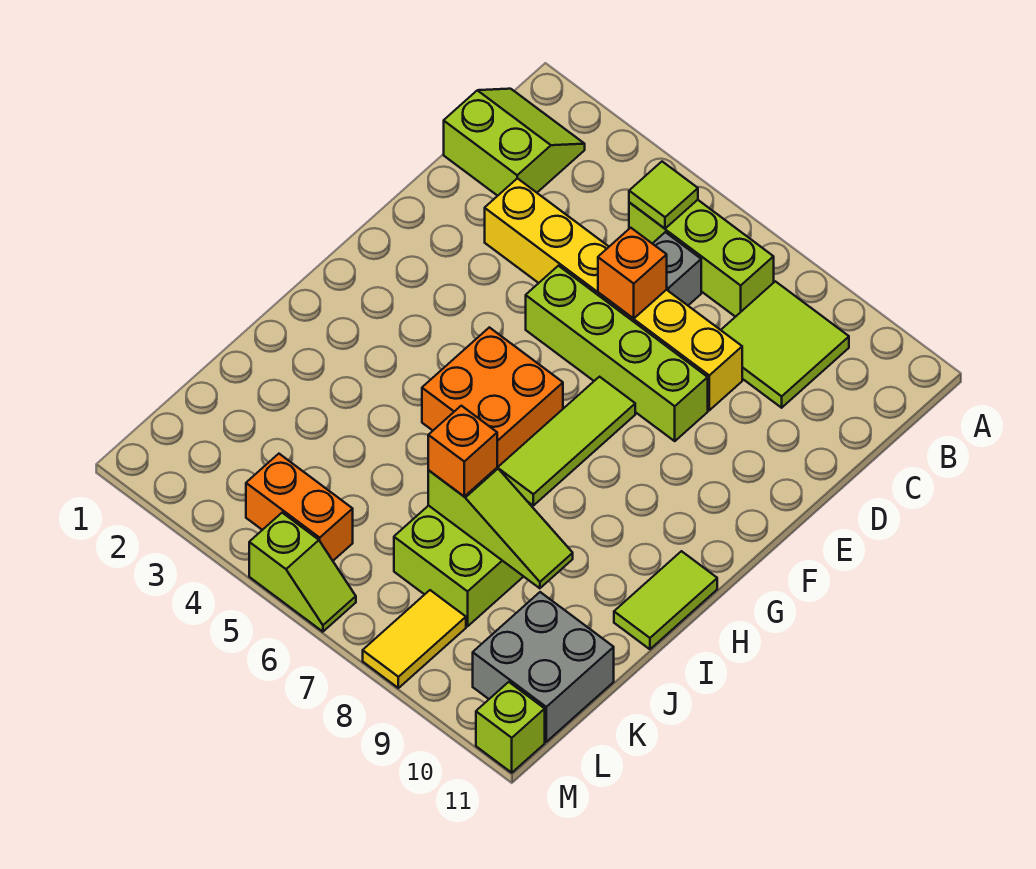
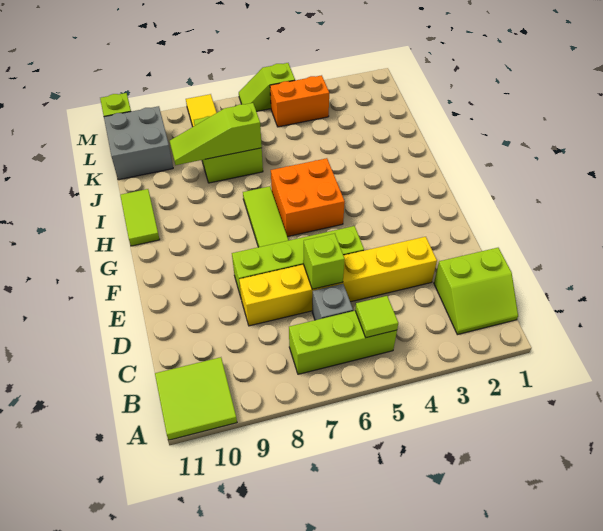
lime 2x2 tile [721,281,849,408] -> lime 2x2 tile moved to [155,357,237,440]
orange 1x1 brick [598,228,667,319] -> lime 1x1 brick [303,233,345,289]
orange 1x1 brick [428,406,497,496] -> none

